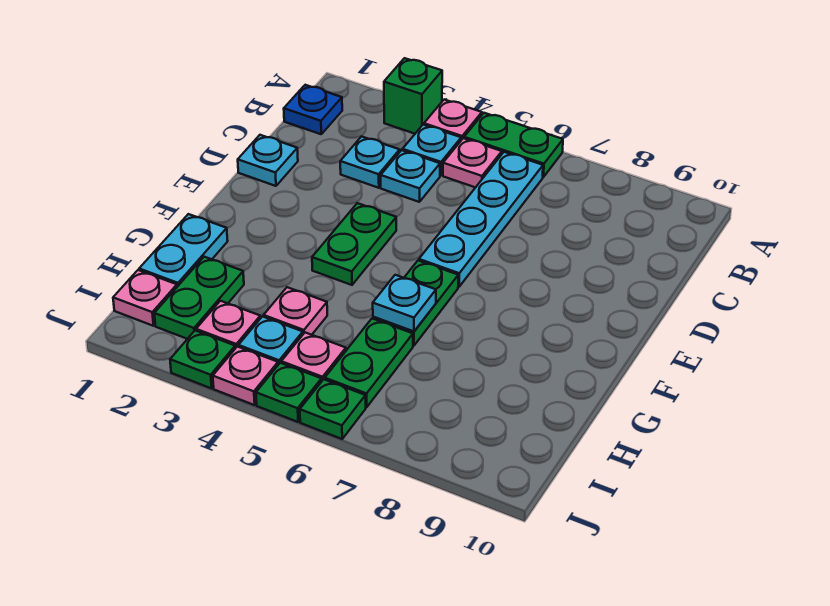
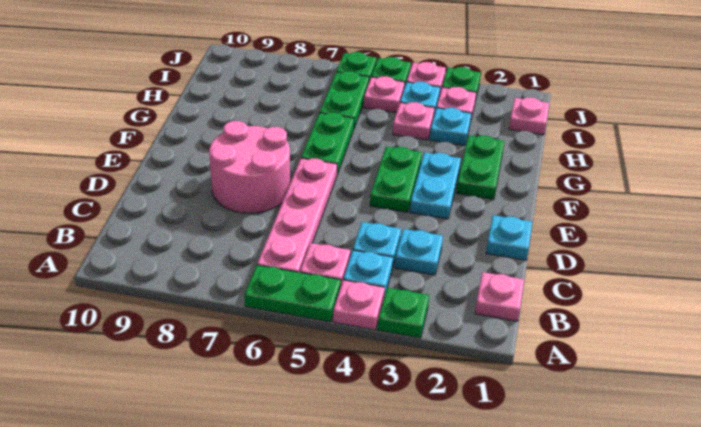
green 1x1 brick [384,58,442,134] -> green 1x1 plate [378,288,429,338]
blue 1x1 plate [284,85,342,134] -> pink 1x1 plate [475,272,524,321]
cyan 1x4 plate [419,152,543,287] -> pink 1x4 plate [257,158,337,272]
none -> pink 2x2 round brick [209,121,290,213]
cyan 1x2 plate [139,214,228,287] -> cyan 1x2 plate moved to [410,153,461,219]
cyan 1x1 plate [373,275,436,331] -> cyan 1x1 plate moved to [430,108,471,146]
green 1x2 plate [154,257,244,339] -> green 1x2 plate moved to [456,135,504,200]

